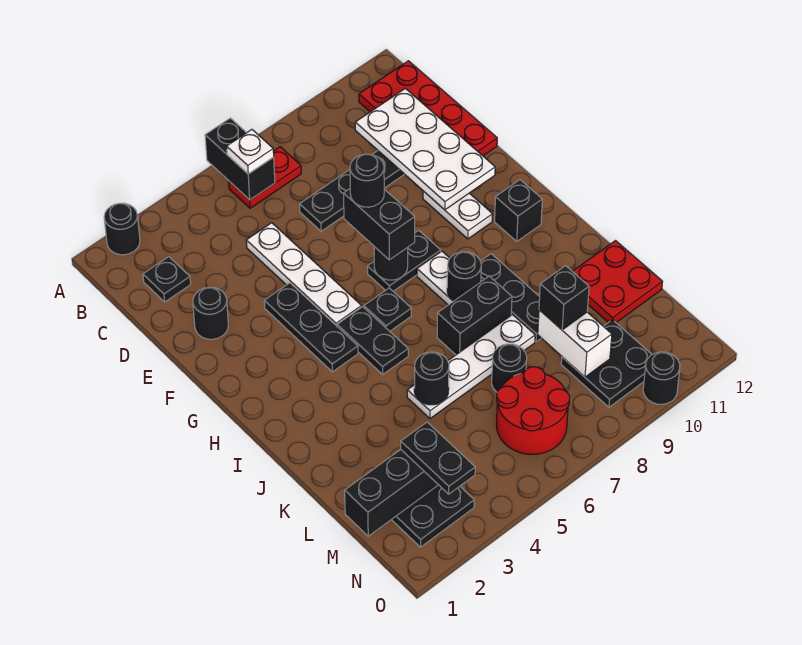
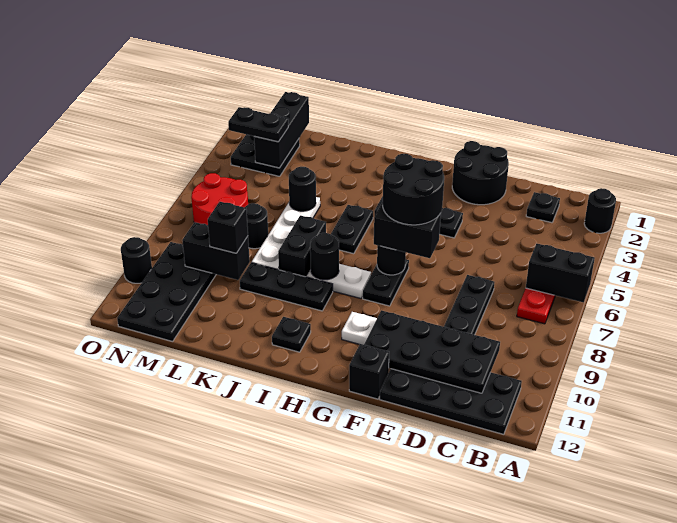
white 1x1 plate [227,130,274,174] -> none
red 2x4 plate [359,61,497,156] -> black 2x4 plate [380,369,522,434]
white 2x4 plate [355,88,495,210] -> black 2x4 plate [364,310,500,393]
white 1x4 plate [246,223,362,326] -> none
black 1x1 round brick [193,287,228,339] -> black 2x2 round brick [452,141,509,205]
black 1x1 round brick [350,154,384,207] -> black 2x2 round brick [383,154,444,225]
black 1x2 plate [337,307,408,374] -> black 1x2 plate turned to [331,205,373,254]
black 1x1 plate [364,288,411,331] -> black 1x1 plate moved to [272,317,311,352]
black 1x1 brick [495,180,542,241] -> black 1x1 brick moved to [349,344,389,399]
red 2x2 plate [572,241,662,323] -> none
white 1x2 brick [538,310,612,377] -> black 1x2 brick [182,222,250,280]
black 2x2 plate [561,320,652,407] -> black 2x4 plate [117,242,216,341]

